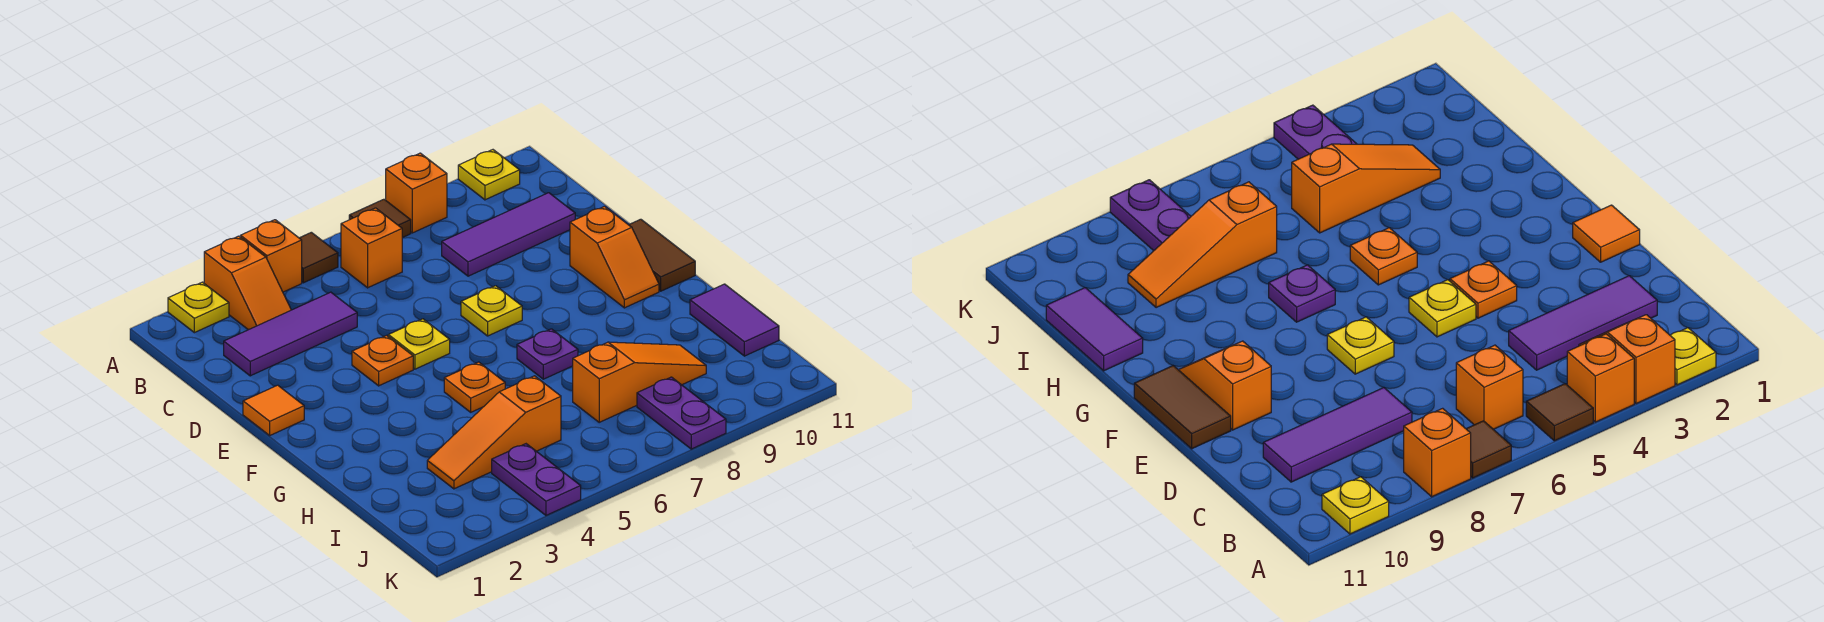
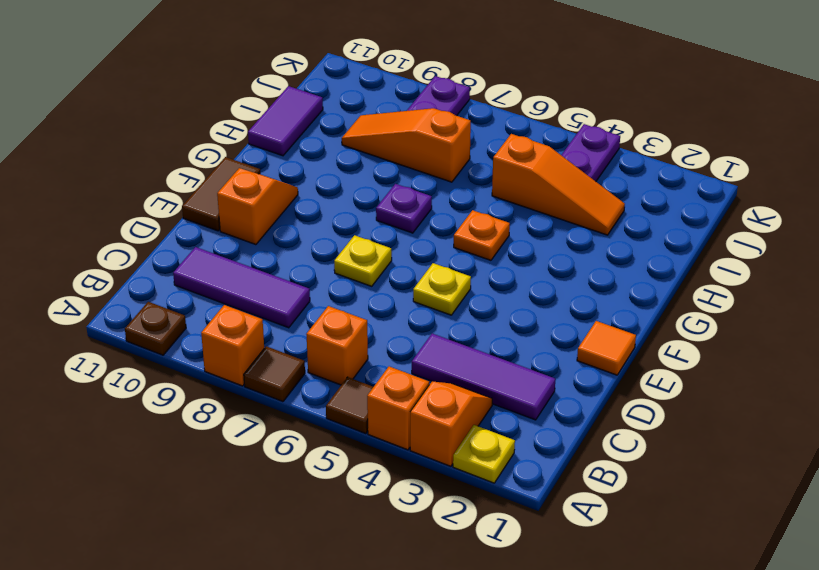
yellow 1x1 plate [458,150,520,200] -> brown 1x1 plate [125,302,186,355]
orange 1x1 plate [352,335,413,386] -> none

